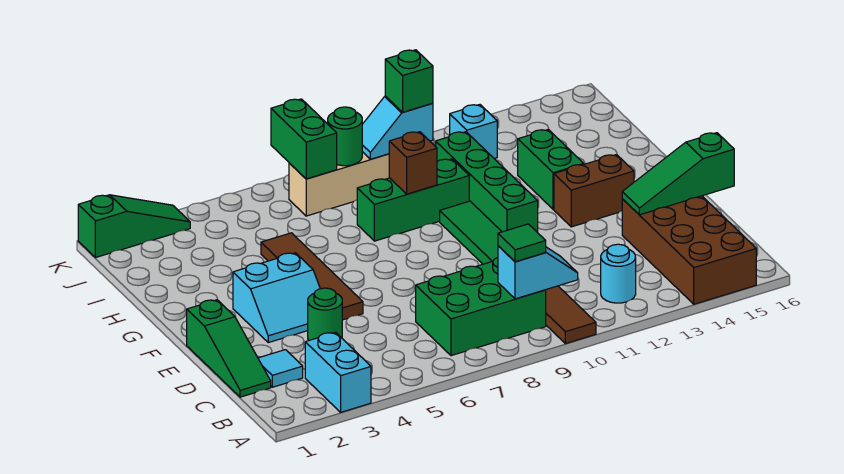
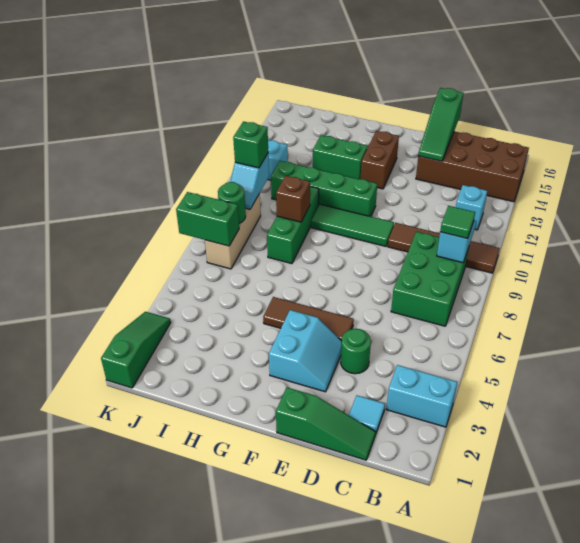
cyan 1x1 round brick [601,244,636,303] -> cyan 1x1 brick [456,185,487,230]
brown 1x4 tile [261,233,363,320] -> brown 1x3 tile [263,297,354,341]

